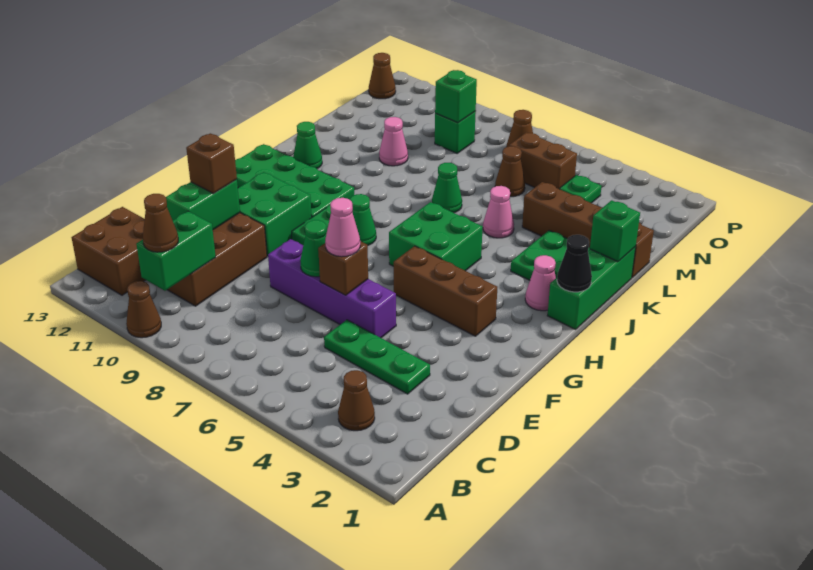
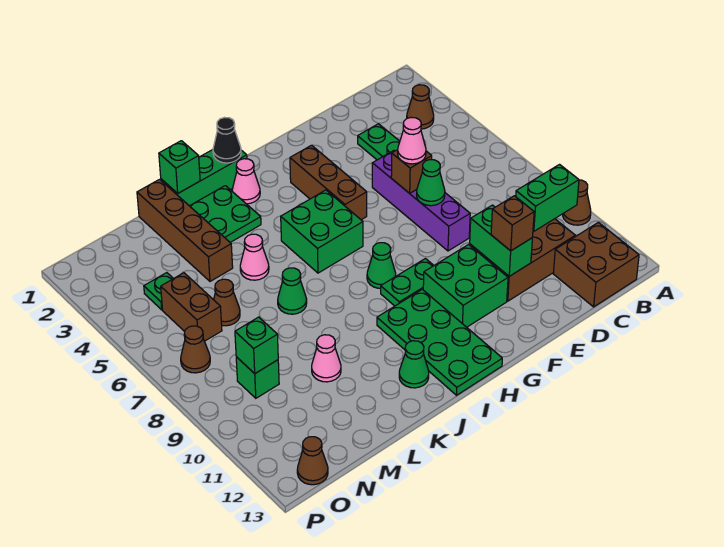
brown 1x1 cone [143,194,178,252] -> none
green 1x2 brick [166,179,240,230] -> green 1x2 brick turned to [470,205,532,276]

